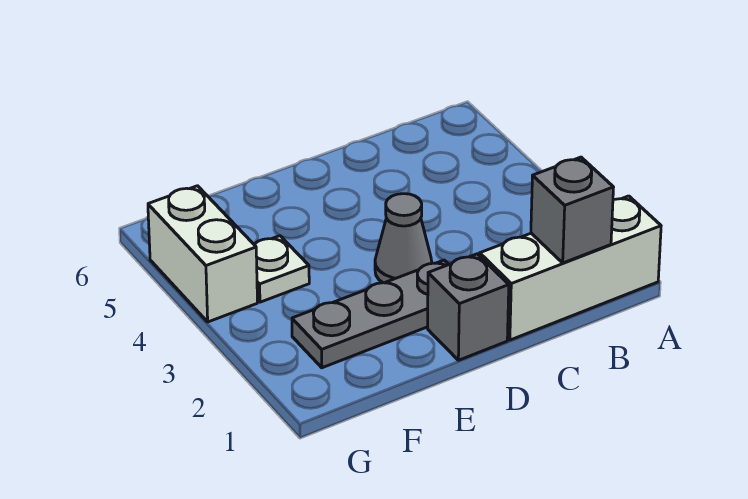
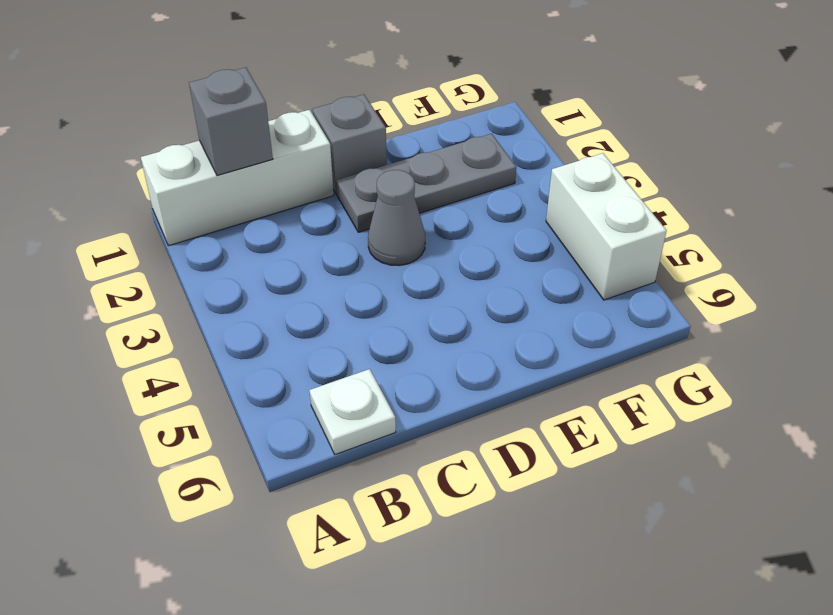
white 1x1 plate [254,236,309,302] -> white 1x1 plate moved to [309,369,396,455]

